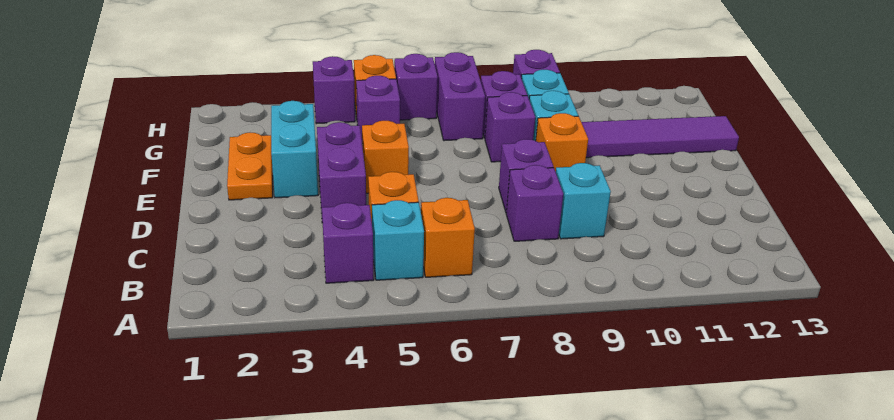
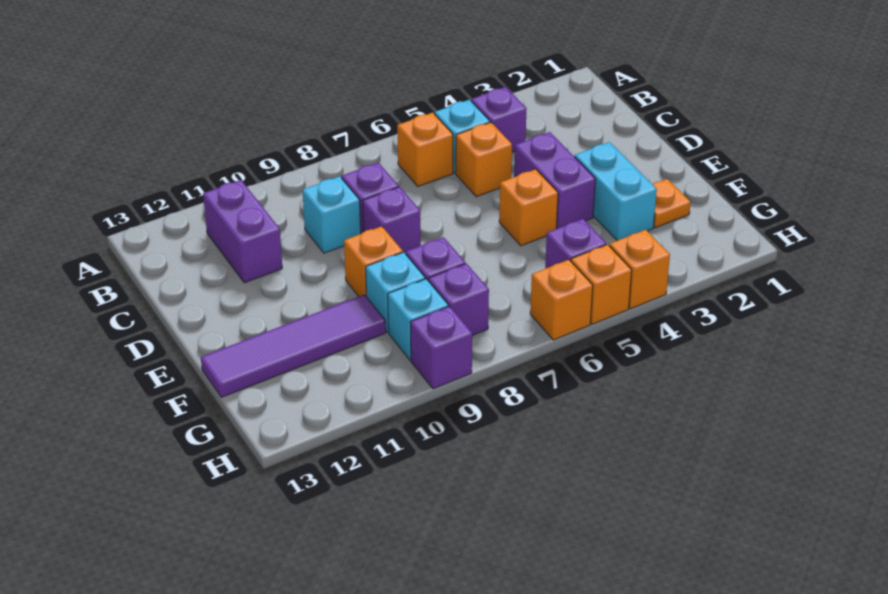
orange 1x2 plate [227,133,273,200] -> orange 1x1 plate [652,179,691,228]
purple 1x2 brick [435,52,485,141] -> purple 1x2 brick moved to [203,180,282,283]
purple 1x1 brick [313,56,355,124] -> orange 1x1 brick [609,230,670,309]
purple 1x1 brick [394,54,438,120] -> orange 1x1 brick [530,260,593,340]

